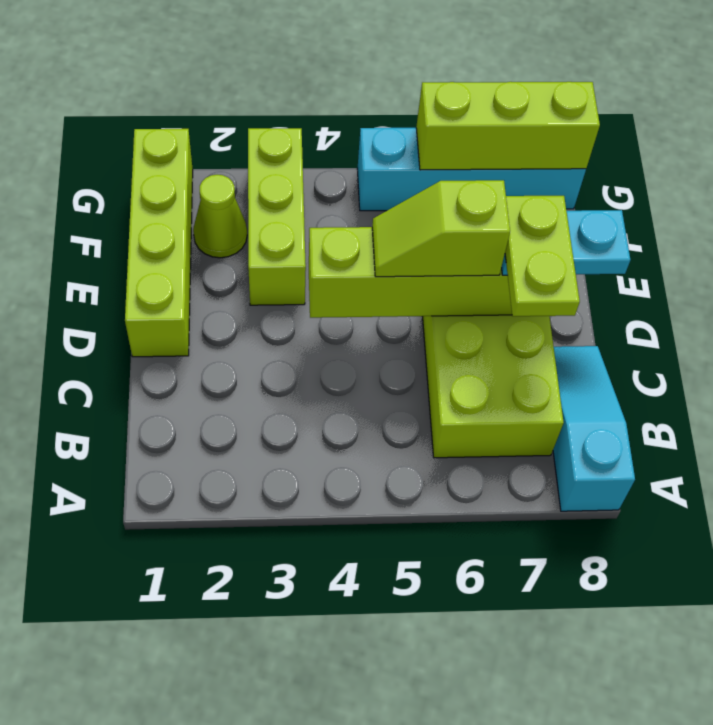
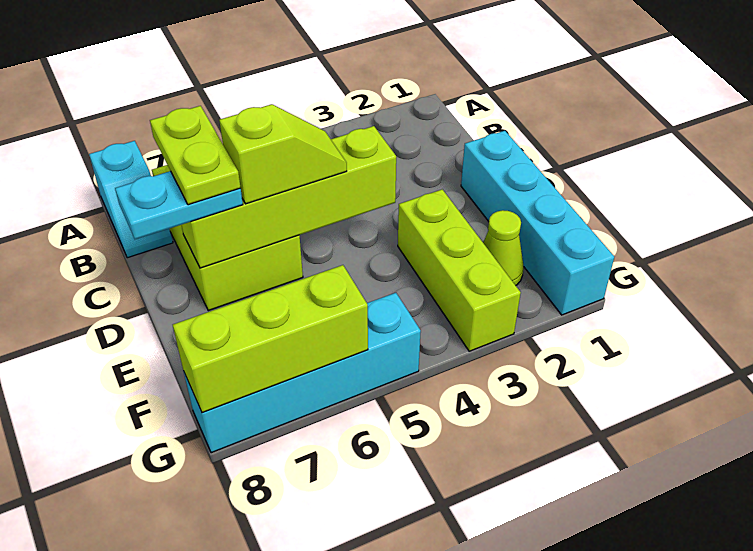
cyan 1x3 slope [553,346,635,511] -> cyan 1x2 slope [89,141,173,258]
lime 1x4 brick [125,129,193,357] -> cyan 1x4 brick [461,131,614,315]

